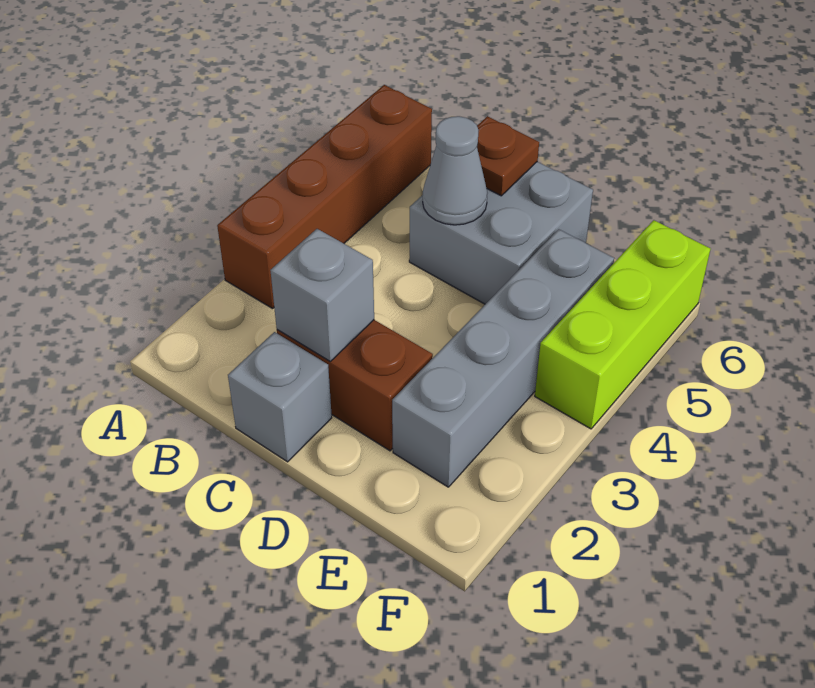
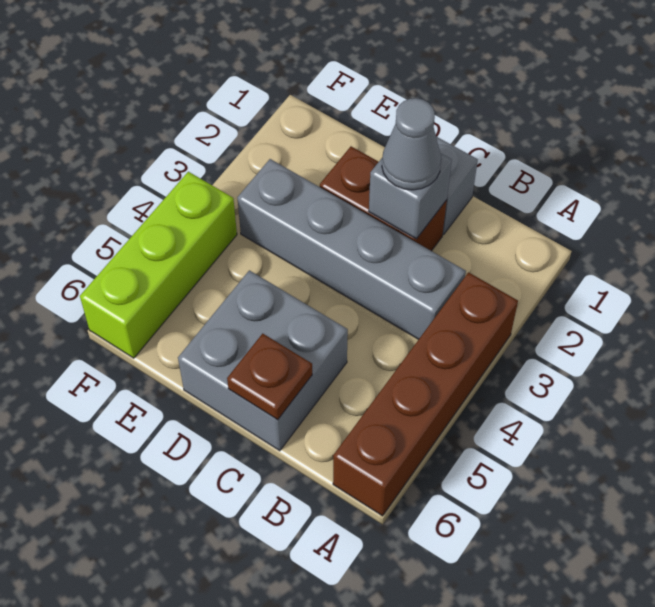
grey 1x1 cone [423,116,487,225] -> grey 1x1 cone moved to [382,98,441,190]
grey 1x4 brick [392,229,614,487] -> grey 1x4 brick turned to [237,159,466,339]

